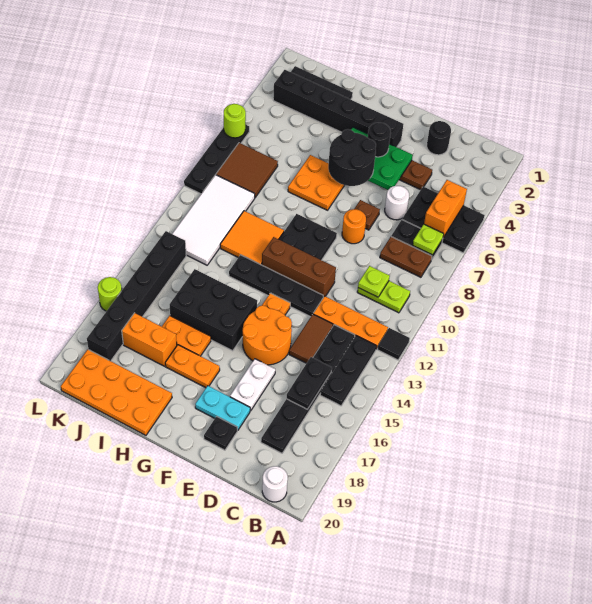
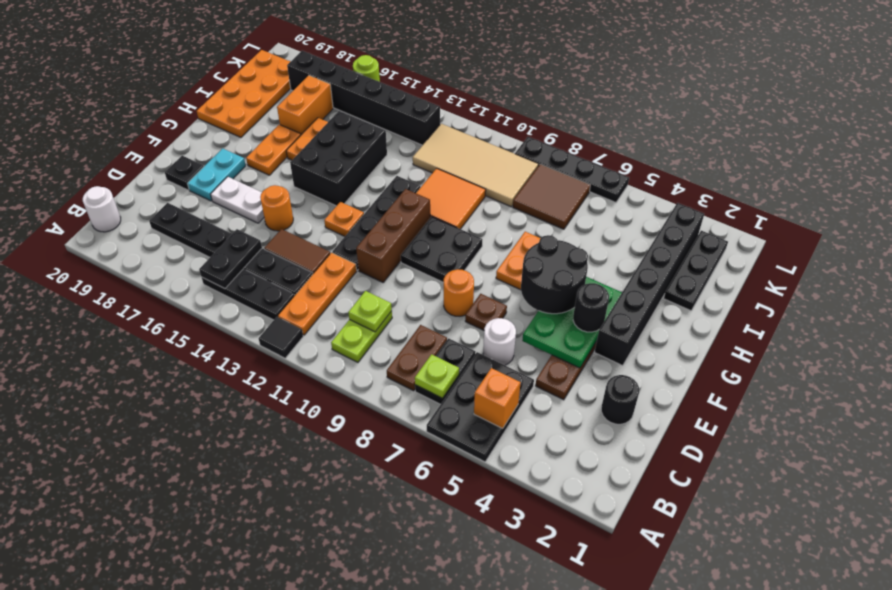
orange 1x2 brick [424,180,467,237] -> orange 1x1 brick [474,368,521,428]
black 1x2 plate [287,357,332,409] -> black 1x2 plate turned to [199,229,262,289]
orange 2x2 round brick [243,305,292,365] -> orange 1x1 round brick [260,185,293,231]
white 2x4 tile [172,175,255,265] -> tan 2x4 tile [413,124,539,207]
lime 1x1 round brick [224,104,246,138] -> none

